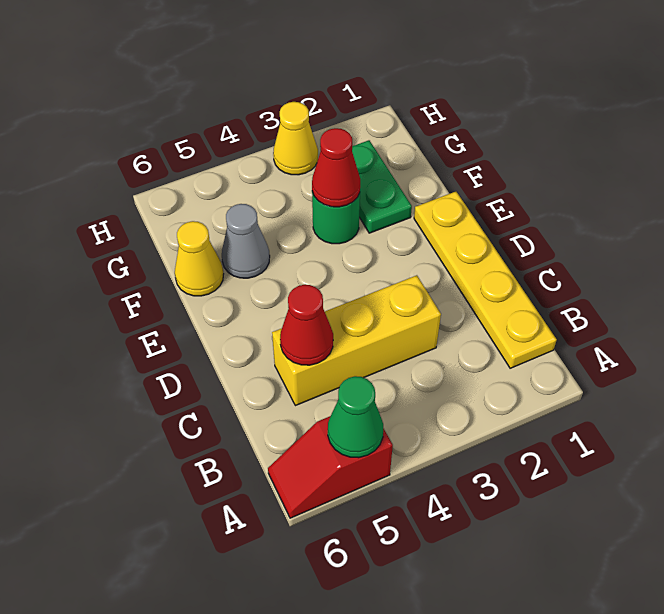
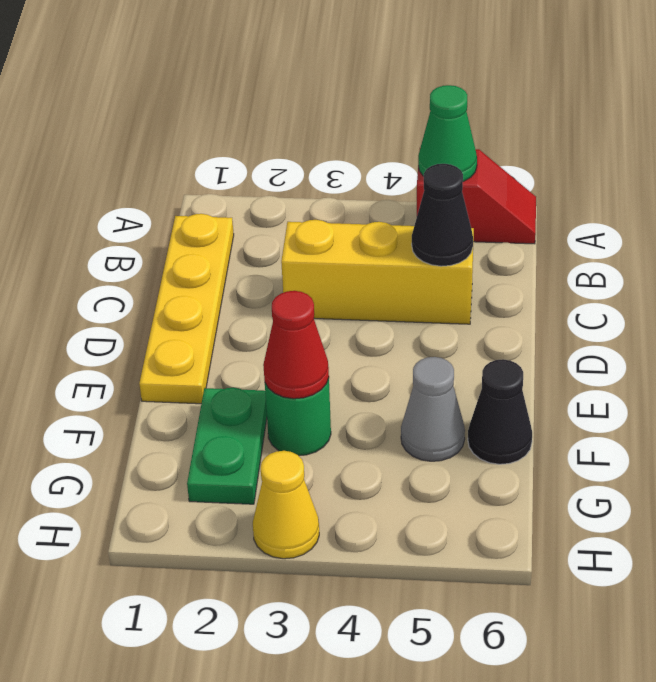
red 1x1 cone [280,285,333,365] -> black 1x1 cone [412,164,473,266]
yellow 1x1 cone [175,221,223,296] -> black 1x1 cone [468,359,532,464]

